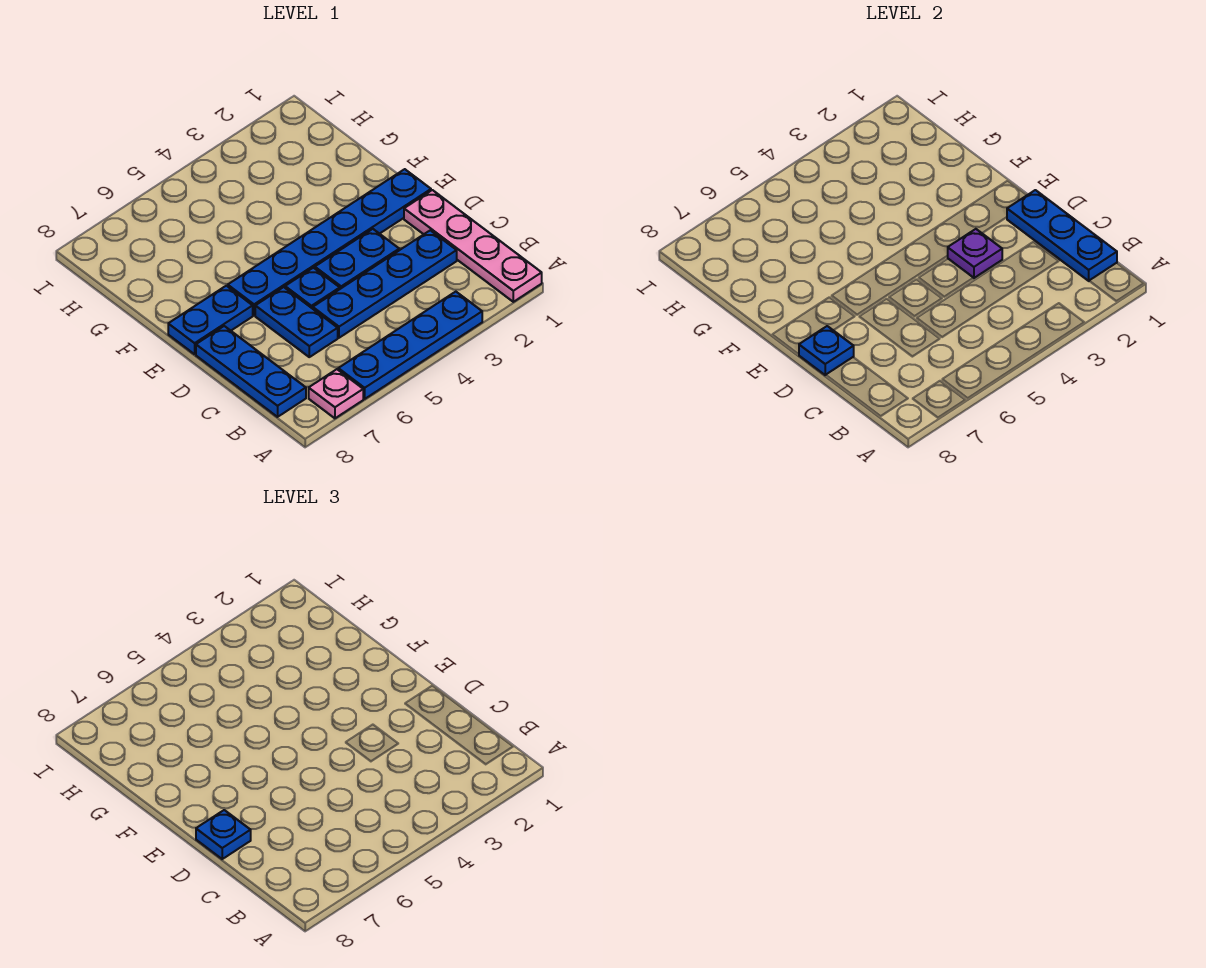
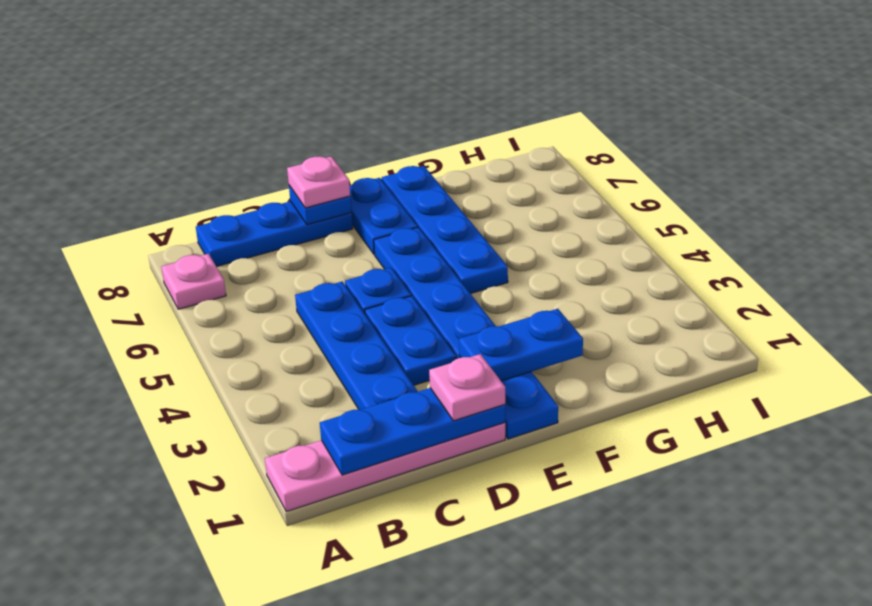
blue 1x4 plate [338,292,482,399] -> blue 1x4 plate moved to [382,166,508,294]
blue 1x2 plate [255,287,338,357] -> blue 1x2 plate moved to [459,309,583,381]
none -> pink 1x1 plate [429,354,505,421]
purple 1x1 plate [948,229,1002,278] -> none
blue 1x1 plate [196,810,251,859] -> pink 1x1 plate [287,156,350,208]

